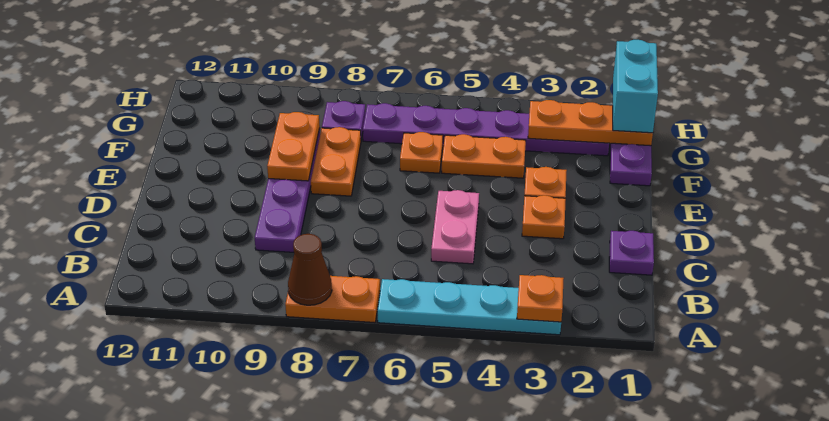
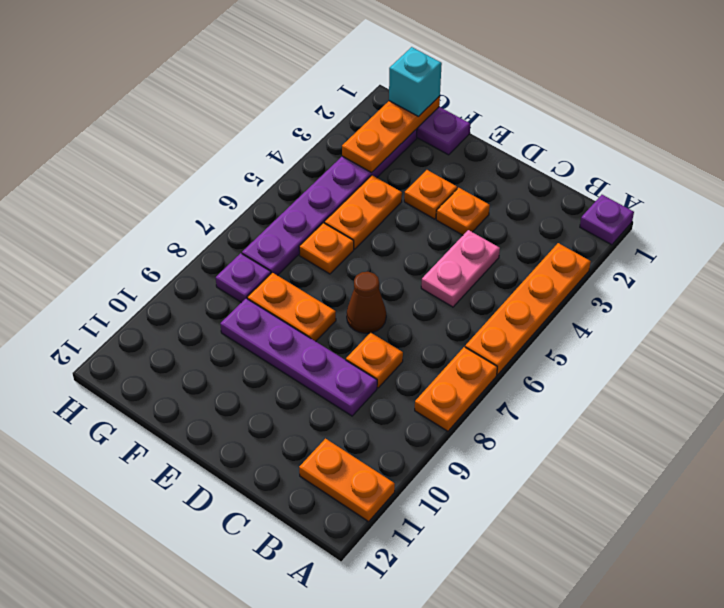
cyan 1x4 plate [377,279,561,335] -> orange 1x4 plate [465,243,591,375]
orange 1x1 plate [517,275,564,322] -> orange 1x1 plate moved to [346,333,403,388]
brown 1x1 cone [288,234,332,305] -> brown 1x1 cone moved to [347,272,386,333]
purple 1x1 plate [609,231,654,275] -> purple 1x1 plate moved to [580,195,634,245]
pink 1x2 plate [431,190,479,264] -> pink 1x2 plate turned to [421,230,500,307]
orange 1x2 plate [267,112,320,181] -> orange 1x2 plate moved to [299,439,395,522]
cyan 1x2 brick [613,40,658,133] -> cyan 1x1 brick [389,47,442,117]

